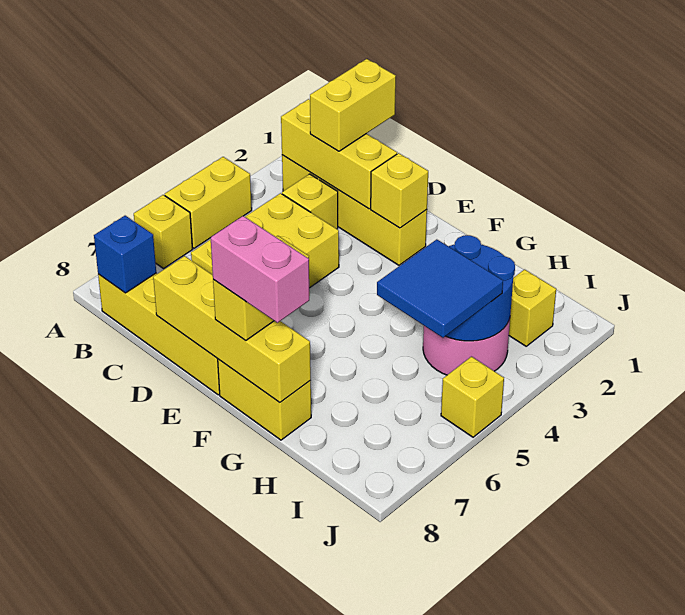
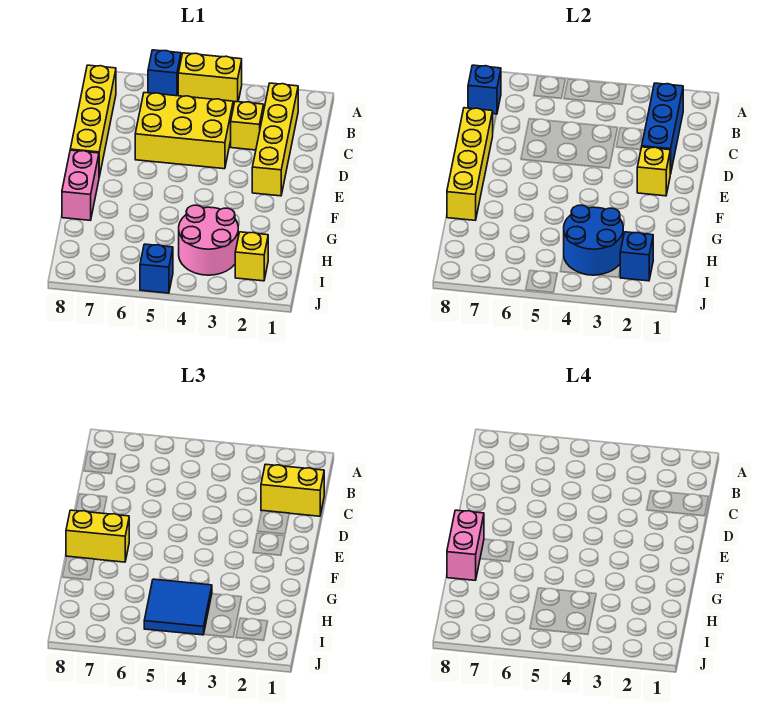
yellow 1x1 brick [134,195,193,268] -> blue 1x1 brick [148,50,181,96]
yellow 1x3 brick [281,99,397,209] -> blue 1x3 brick [642,83,683,174]
yellow 1x2 brick [218,359,311,440] -> pink 1x2 brick [62,150,99,220]
none -> blue 1x1 brick [620,232,653,281]
yellow 1x1 brick [441,357,504,437] -> blue 1x1 brick [140,244,173,293]

